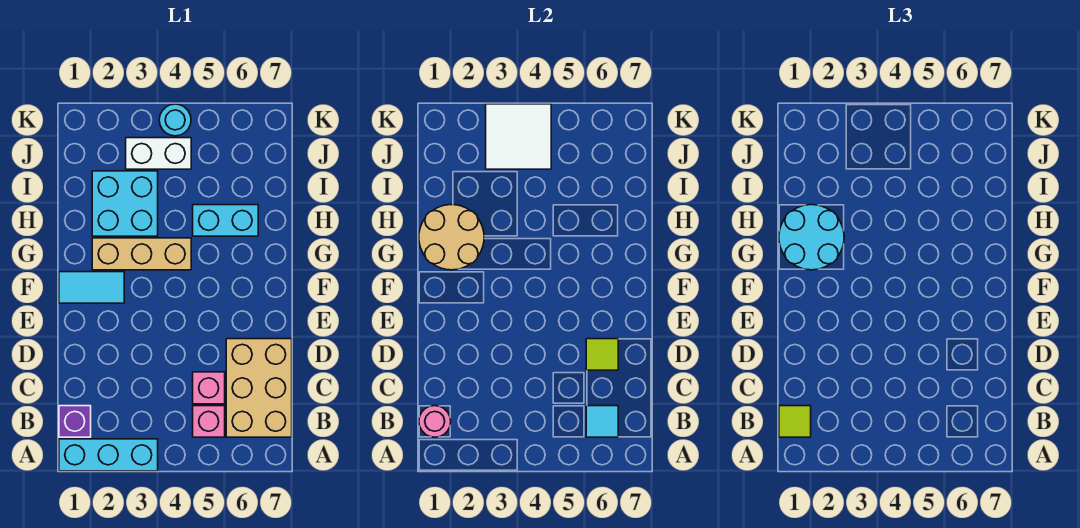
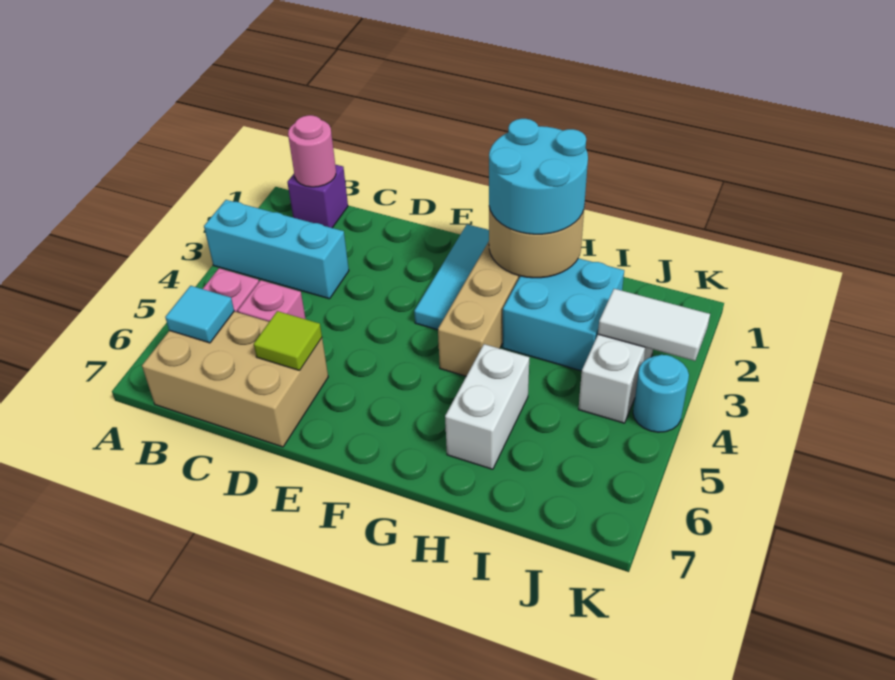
cyan 1x3 brick [59,439,158,471] -> cyan 1x3 brick turned to [204,200,349,299]
lime 1x1 tile [779,406,811,437] -> none
cyan 1x2 tile [59,272,124,303] -> cyan 1x3 tile [414,224,489,330]
cyan 1x2 brick [193,205,258,236] -> white 1x2 brick [445,344,529,469]
white 2x2 tile [486,104,551,169] -> white 1x2 tile [598,289,710,361]

